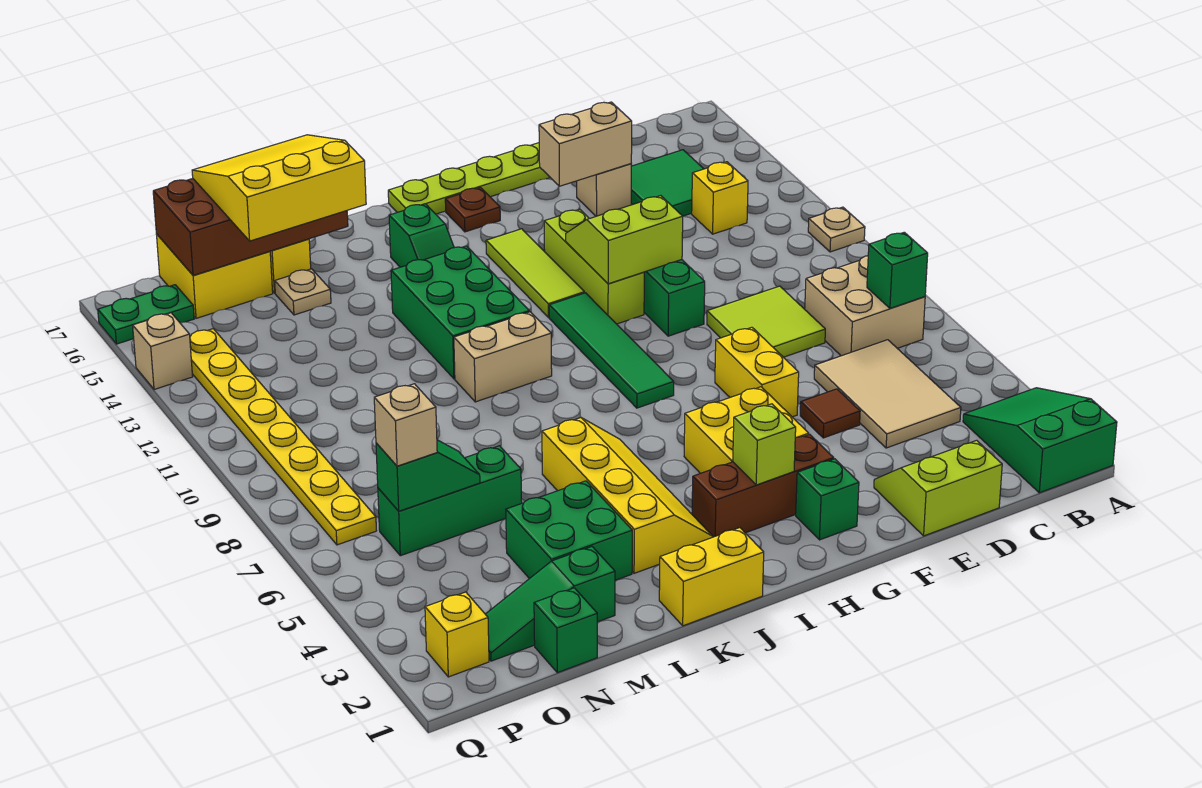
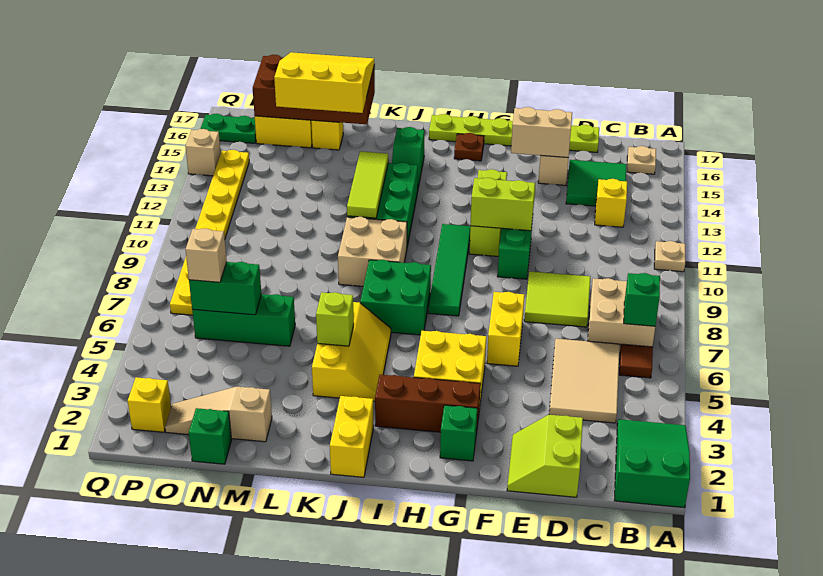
lime 2x2 slope [874,440,1002,536] -> lime 2x2 slope turned to [507,415,583,497]
brown 1x1 tile [800,389,860,438] -> brown 1x1 tile moved to [619,344,653,378]
lime 1x1 brick [733,404,796,485] -> lime 1x1 brick moved to [316,292,354,346]
lime 1x3 tile [486,229,584,317] -> lime 1x3 tile moved to [347,151,388,218]
yellow 1x2 brick [659,528,764,626] -> yellow 1x2 brick turned to [330,396,374,477]
yellow 2x4 slope [542,418,713,573] -> yellow 2x3 slope [312,302,391,401]
tan 1x2 brick [454,312,552,402] -> tan 2x2 brick [338,217,407,286]
green 2x2 brick [506,481,632,580] -> green 2x2 brick moved to [360,260,431,335]
green 1x3 slope [485,547,615,661] -> tan 1x3 slope [165,387,272,442]
tan 1x1 plate [275,269,331,315] -> tan 1x1 plate moved to [627,146,656,174]
green 1x2 slope [376,440,480,511] -> green 1x2 brick [189,262,261,315]

